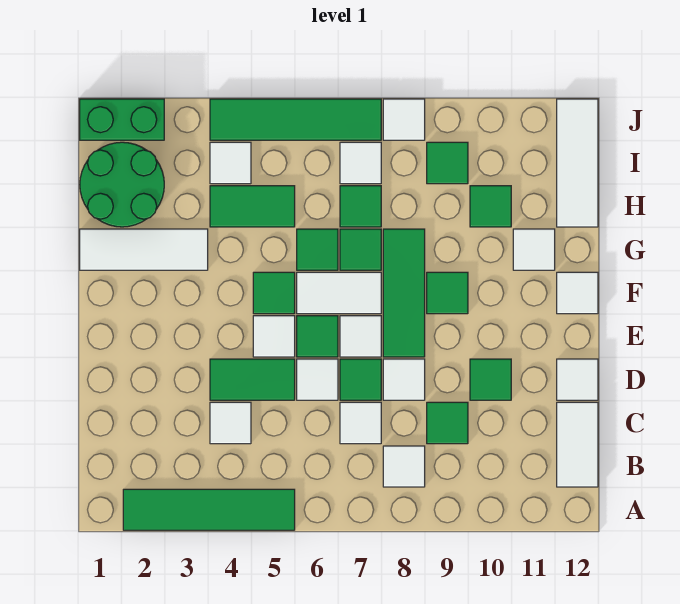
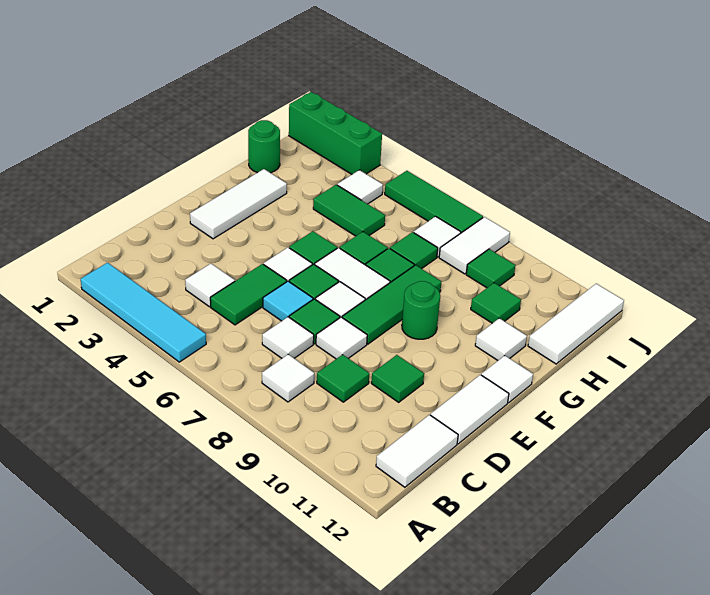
green 1x4 tile [123,489,295,530] -> cyan 1x4 tile [81,263,206,362]
green 1x2 tile [210,359,295,400] -> green 1x2 tile turned to [210,264,287,325]
white 1x1 tile [297,359,338,400] -> cyan 1x1 tile [263,281,313,321]
white 1x1 tile [557,359,598,400] -> white 1x2 tile [431,375,509,444]
green 1x1 tile [427,272,468,314] -> green 1x1 round brick [402,281,440,339]
white 1x3 tile [80,229,208,270] -> white 1x3 tile turned to [190,169,287,239]
green 2x2 round brick [80,142,164,227] -> green 1x1 round brick [248,120,280,173]
green 1x2 brick [80,99,164,140] -> green 1x3 brick [289,92,382,174]
green 1x4 tile [210,99,381,140] -> green 1x3 tile [385,171,483,233]
white 1x1 tile [383,99,425,140] -> white 1x2 tile [439,217,510,274]

